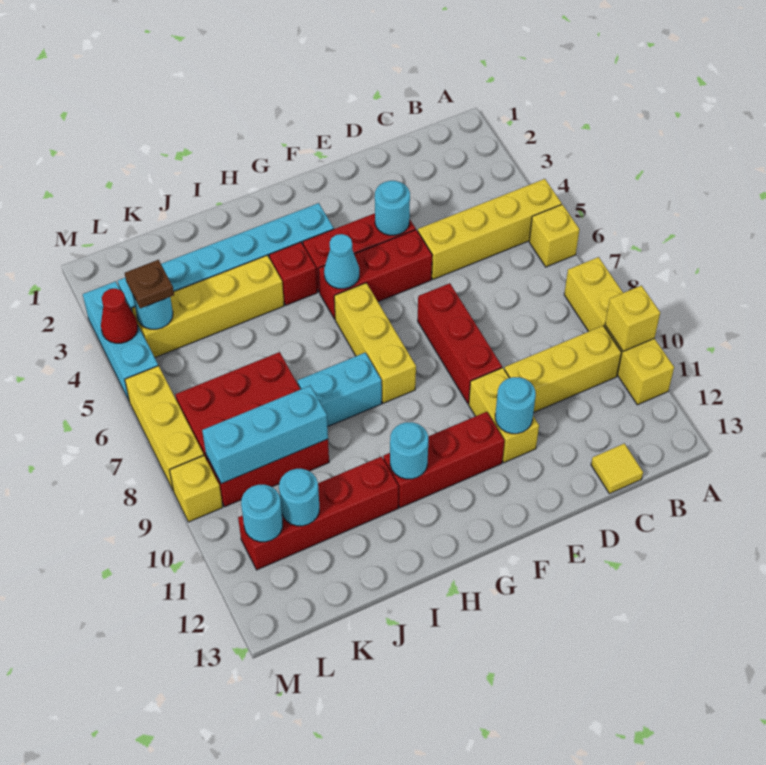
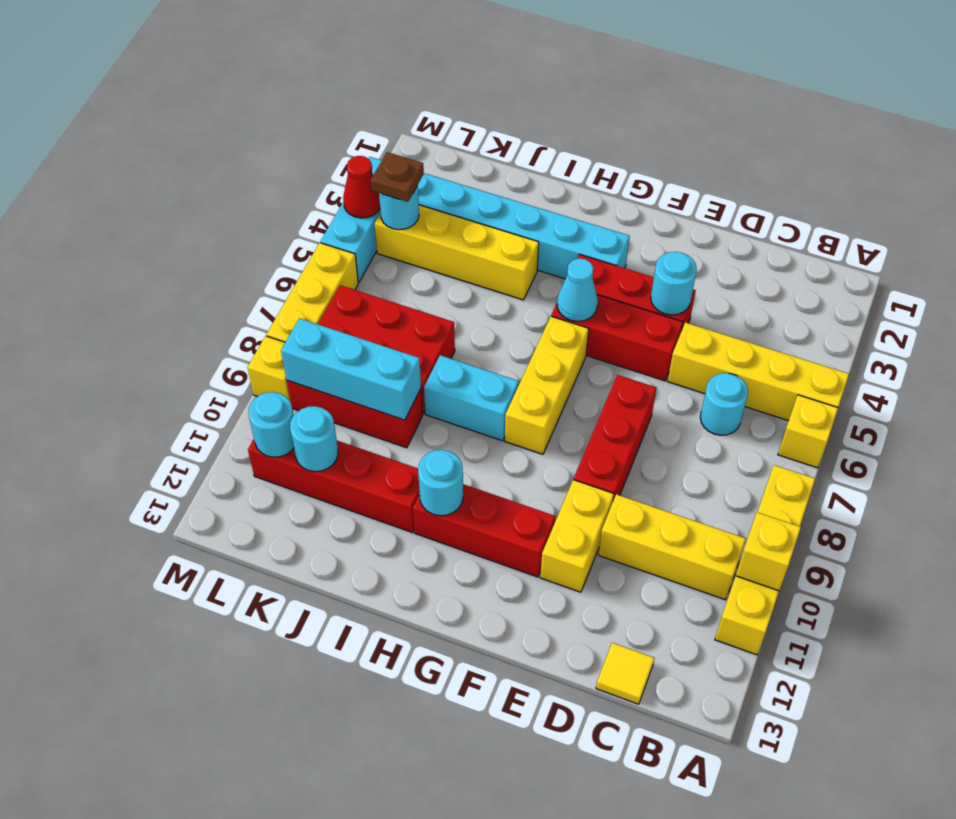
cyan 1x1 round brick [495,377,536,434] -> cyan 1x1 round brick moved to [700,373,748,435]
red 1x1 brick [269,242,317,305] -> none

